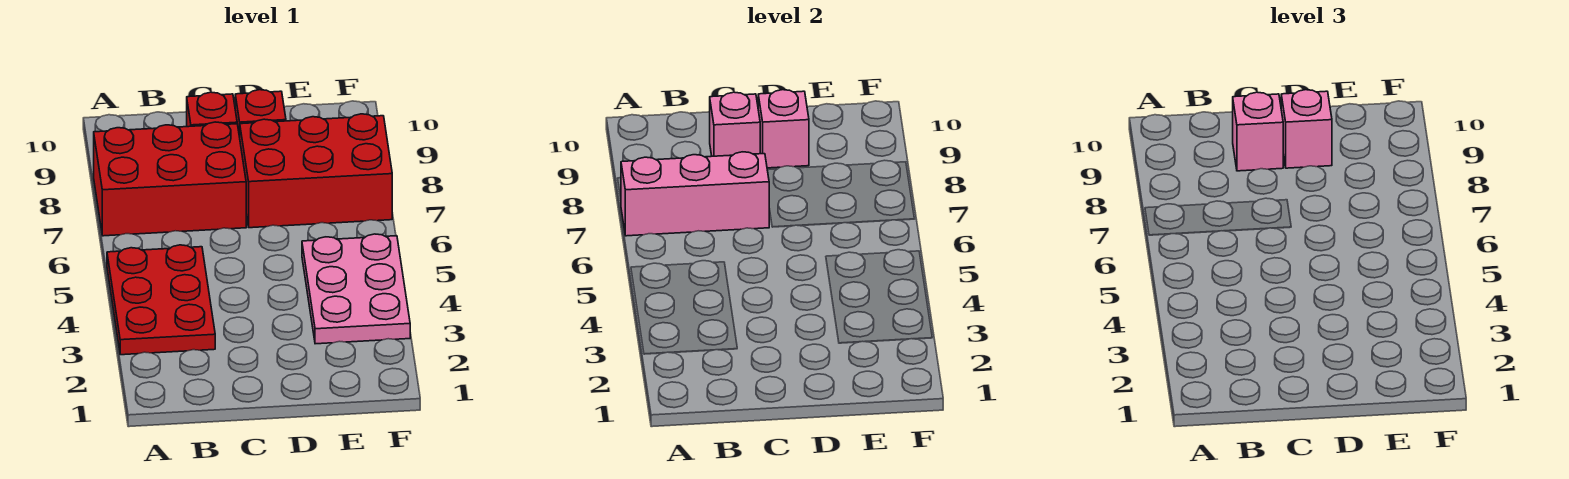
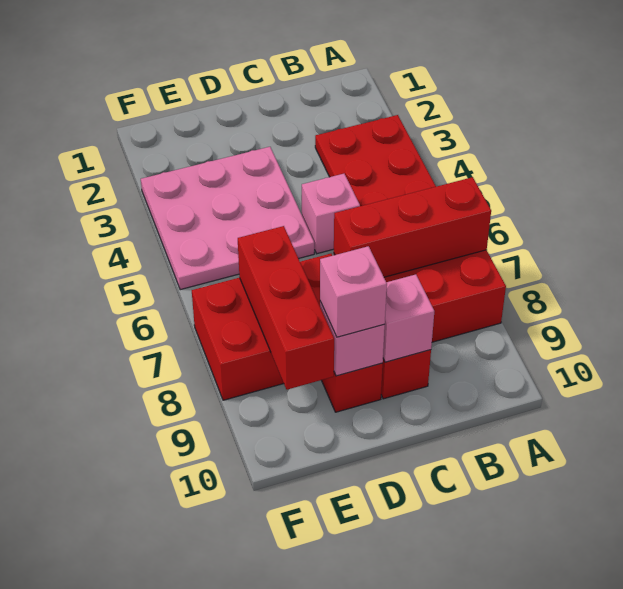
pink 1x3 brick [621,152,769,236] -> red 1x3 brick [334,177,491,277]
pink 1x1 brick [1233,92,1283,171] -> pink 1x1 brick moved to [301,174,360,254]
pink 2x3 plate [302,234,410,344] -> pink 3x3 plate [141,147,314,290]
none -> red 1x3 brick [238,226,334,390]

